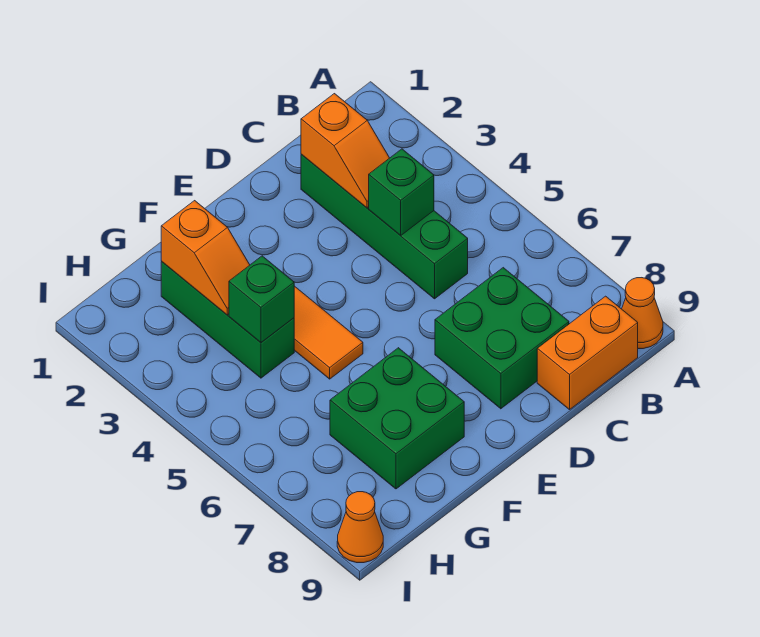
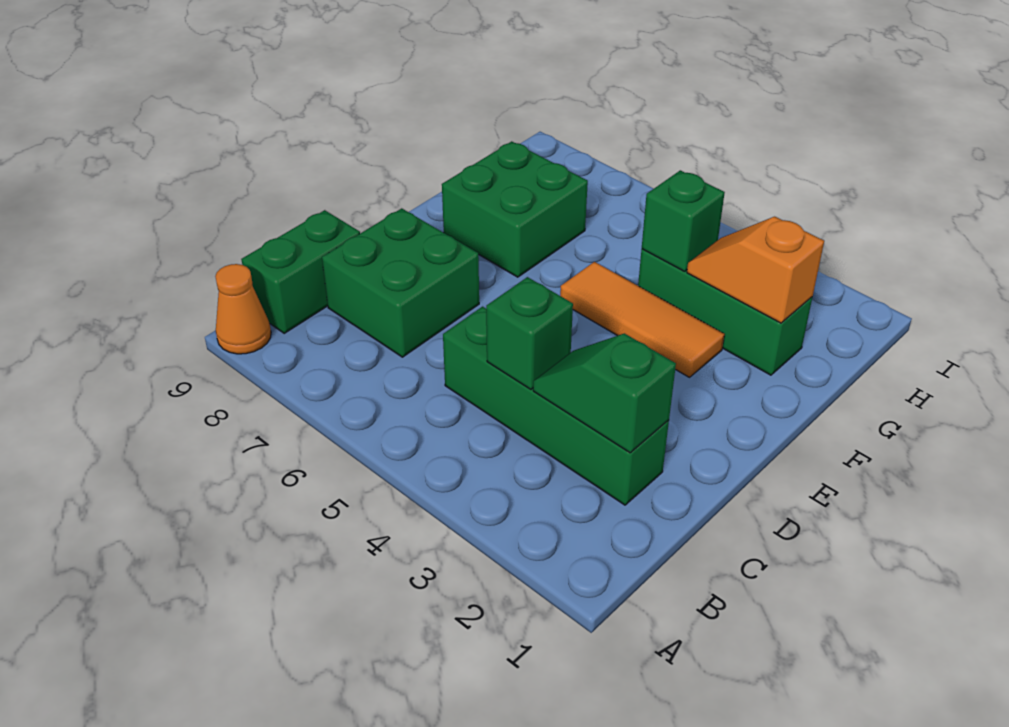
orange 1x2 brick [537,296,638,410] -> green 1x2 brick [241,210,360,333]
orange 1x2 slope [301,94,389,208] -> green 1x2 slope [533,333,676,453]
orange 1x1 cone [337,492,383,563] -> none

